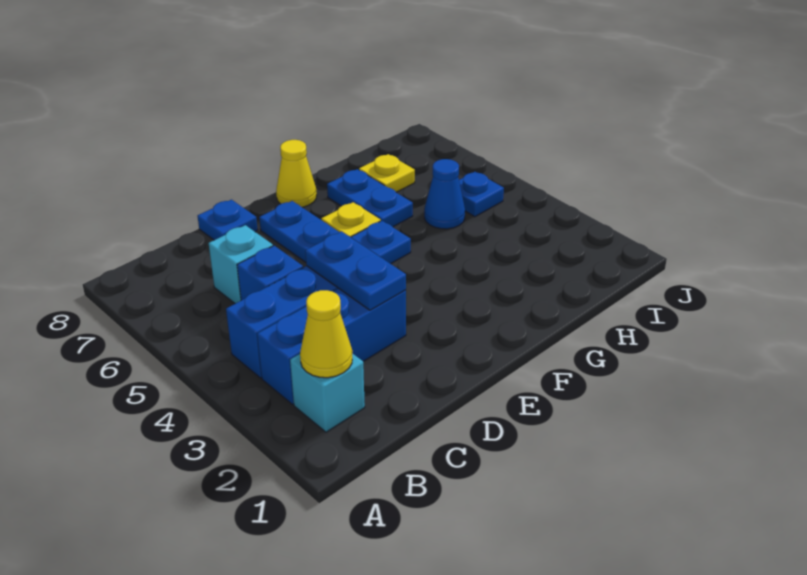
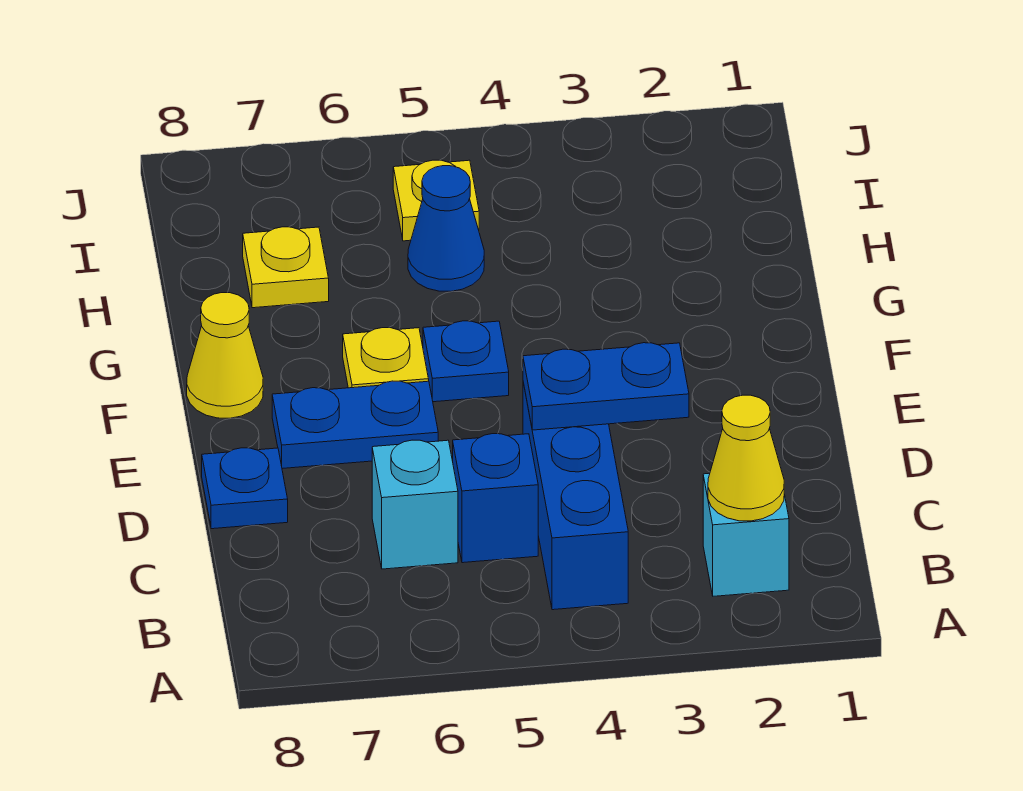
blue 1x3 brick [257,288,406,404] -> none
blue 1x2 plate [327,169,413,227] -> none
blue 1x1 plate [459,172,504,217] -> yellow 1x1 plate [393,160,479,241]

